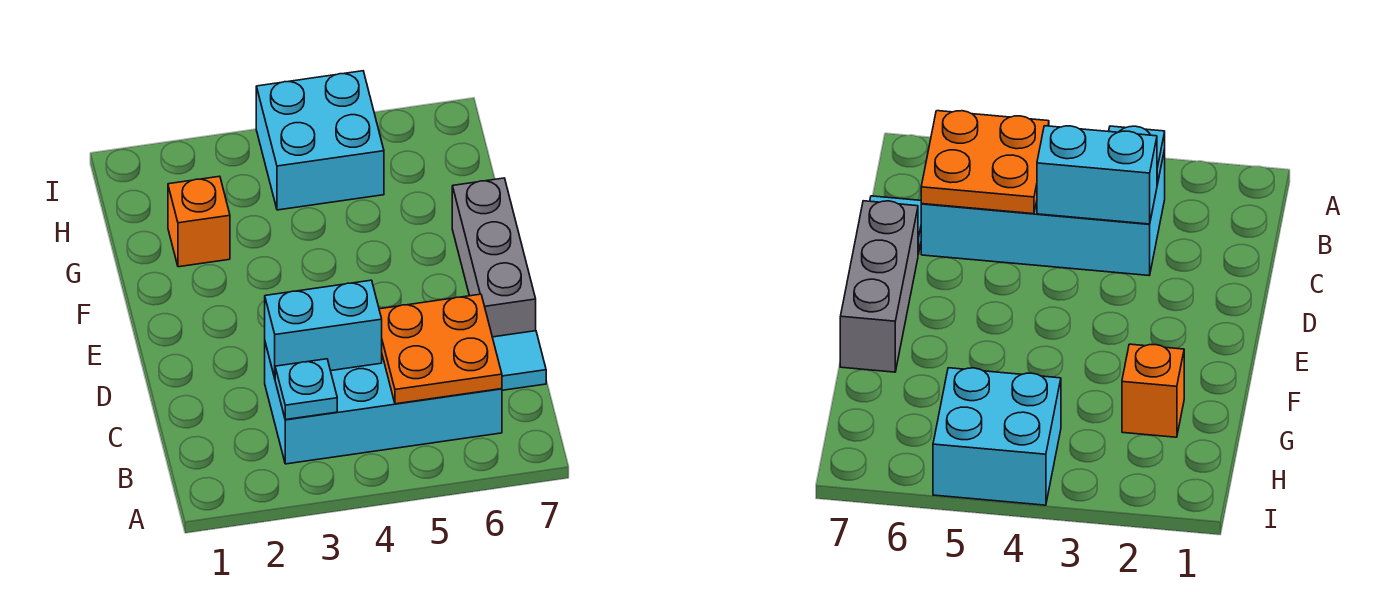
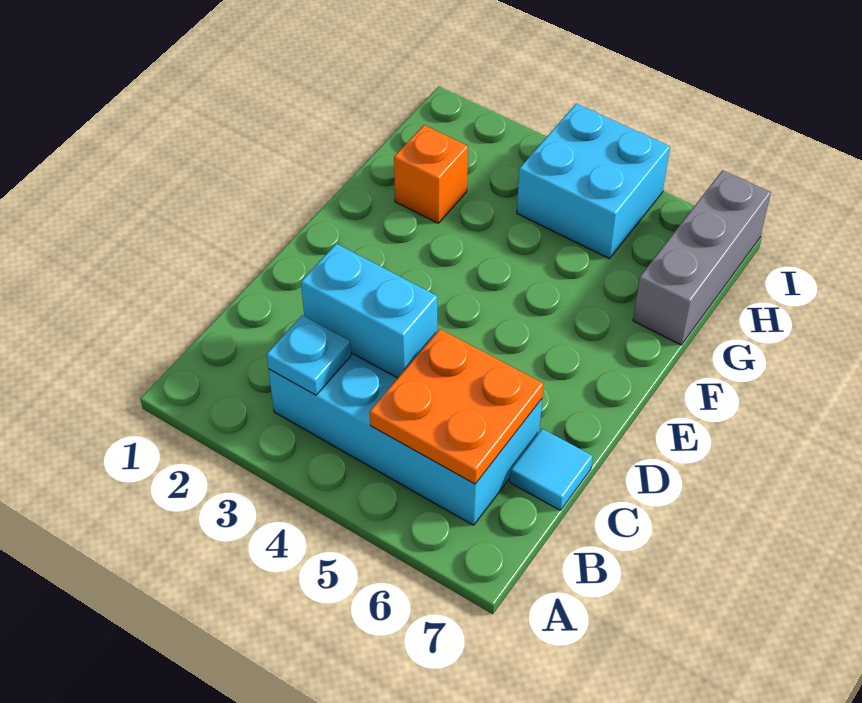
grey 1x3 brick [452,178,536,337] -> grey 1x3 brick moved to [633,170,771,345]

